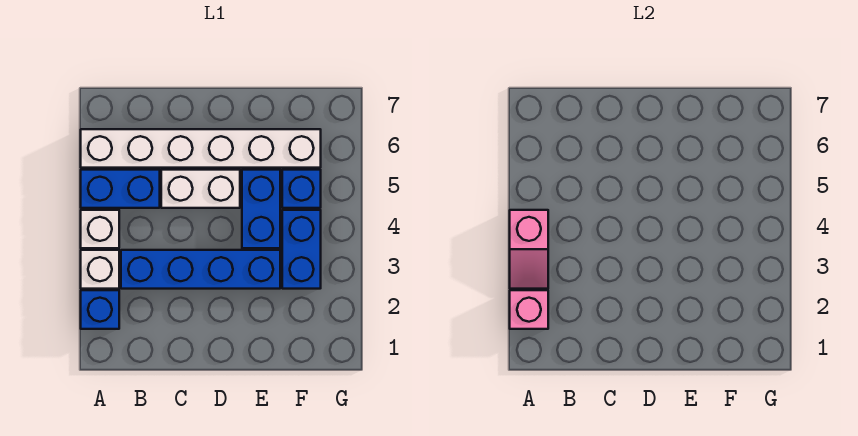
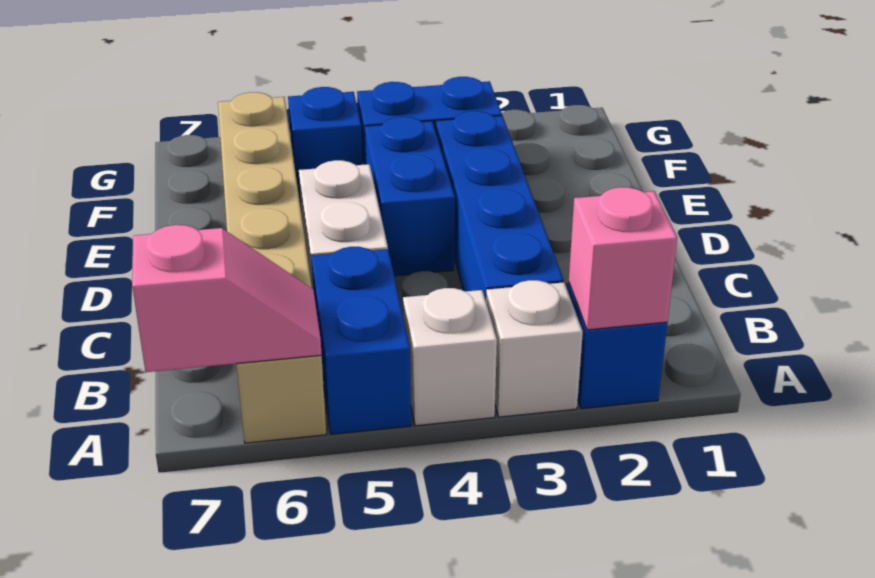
pink 1x2 slope [510,210,548,289] -> pink 1x2 slope moved to [132,225,322,372]
white 1x6 brick [81,129,321,168] -> tan 1x6 brick [218,92,326,443]
blue 1x2 brick [242,170,280,248] -> blue 1x2 brick turned to [365,117,455,276]

